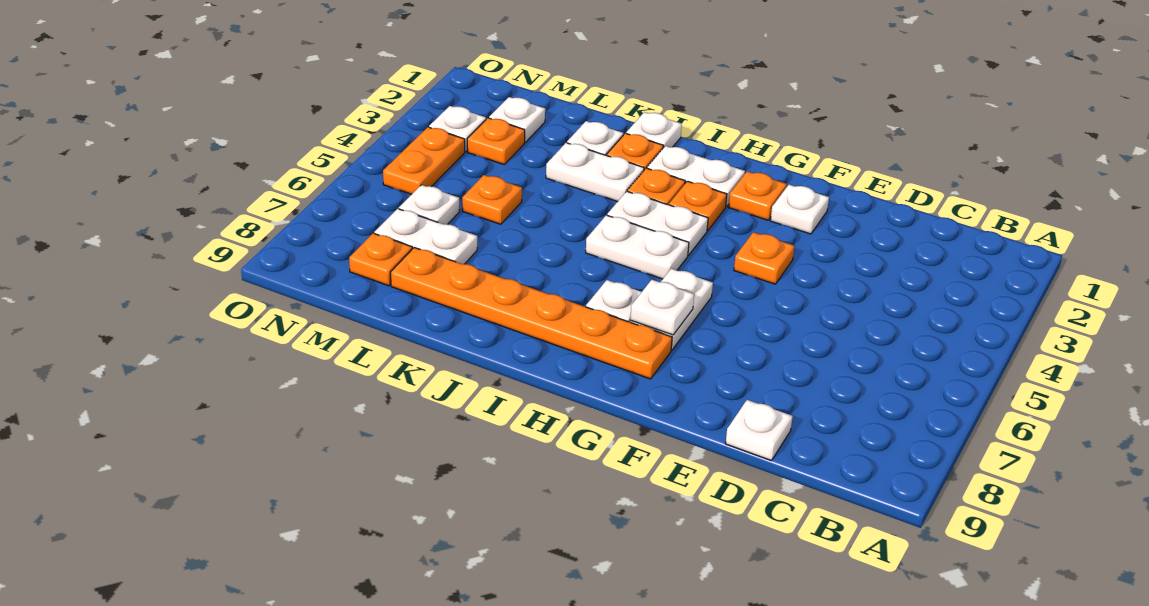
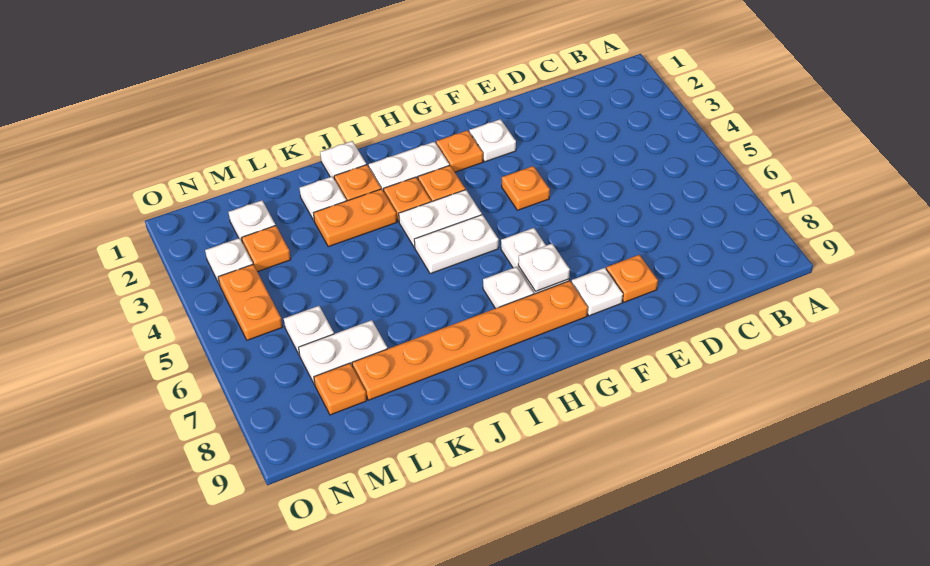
white 1x1 plate [725,400,793,461] -> white 1x1 plate moved to [572,268,623,316]
white 1x2 plate [546,143,644,202] -> orange 1x2 plate [314,189,397,247]
orange 1x1 plate [462,175,522,224] -> orange 1x1 plate moved to [606,255,658,302]

